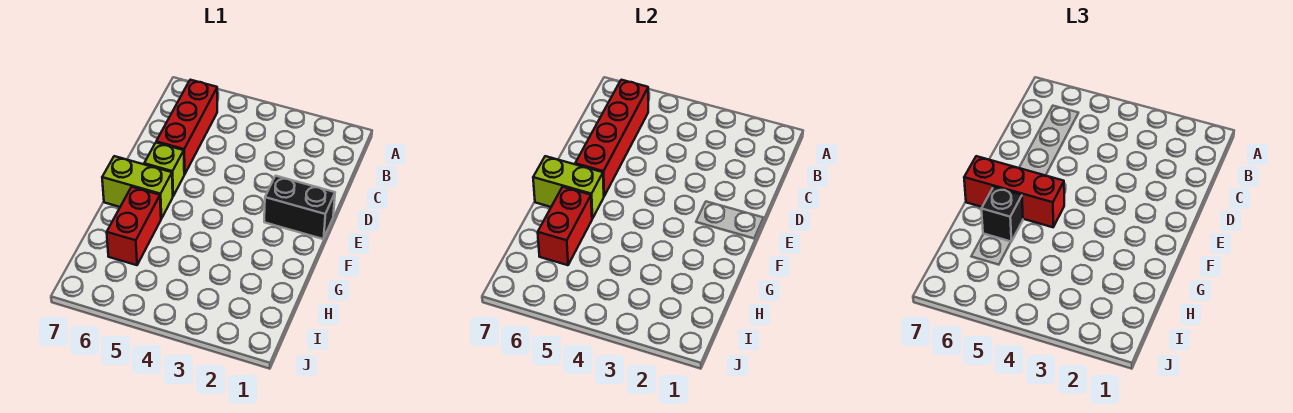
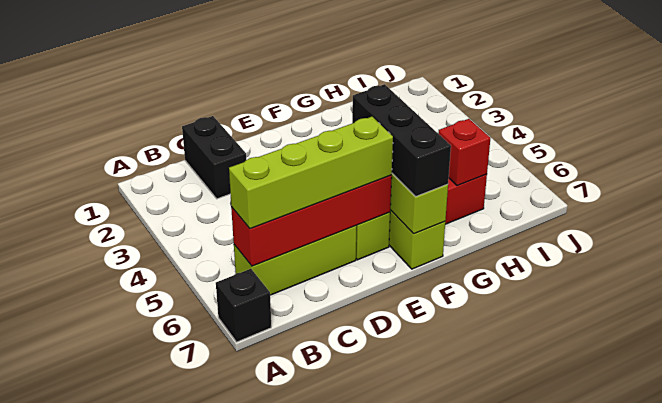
red 1x3 brick [156,80,217,174] -> lime 1x3 brick [234,226,356,295]
none -> lime 1x4 brick [229,117,393,229]
black 1x2 brick [264,176,335,239] -> black 1x2 brick moved to [182,116,246,199]
red 1x3 brick [964,156,1064,227] -> black 1x3 brick [352,84,451,197]
red 1x2 brick [538,187,592,265] -> red 1x1 brick [438,119,490,186]
black 1x1 brick [982,187,1023,242] -> black 1x1 brick moved to [216,269,271,342]

